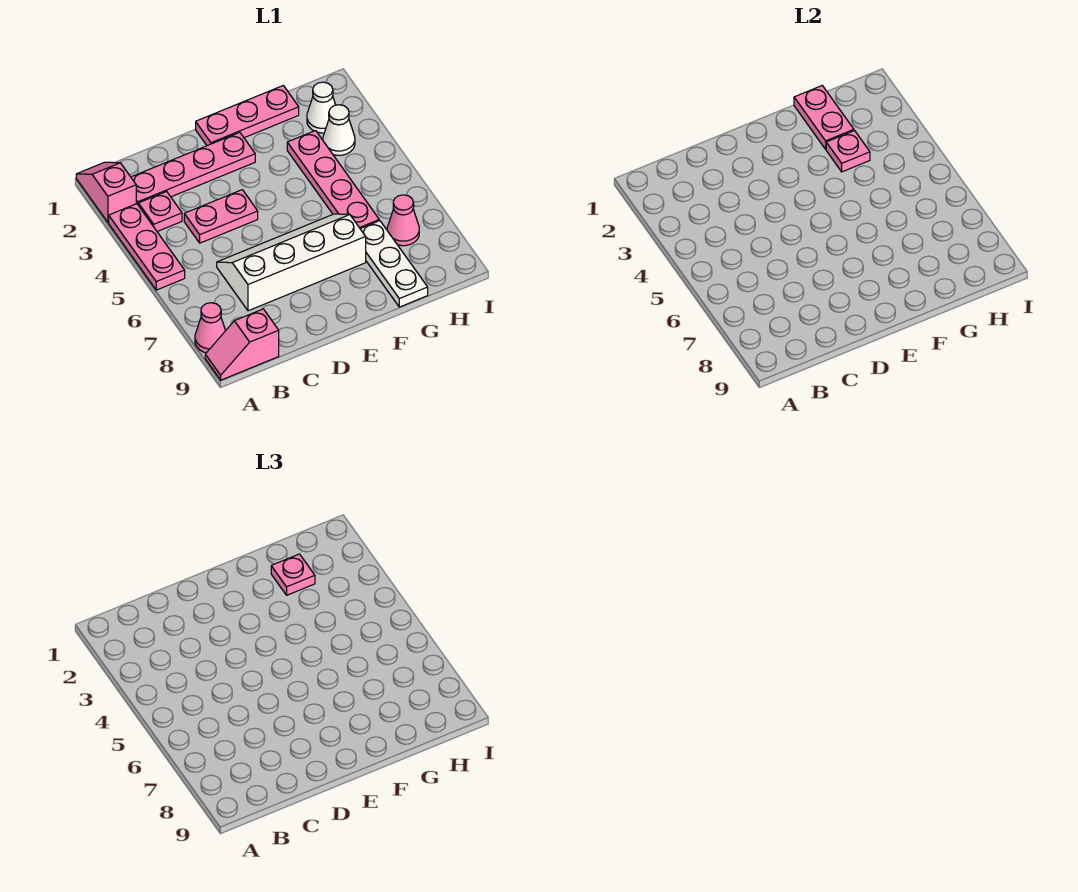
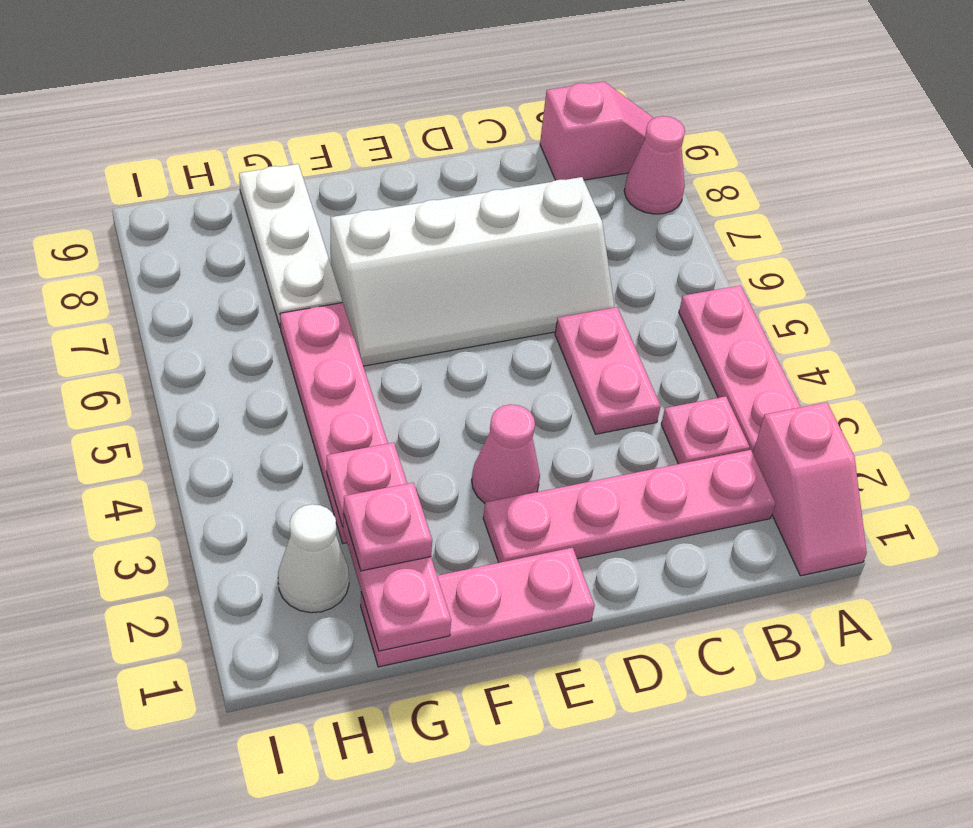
pink 1x2 plate [184,190,258,243] -> pink 1x2 plate turned to [555,307,661,434]
white 1x1 cone [323,105,355,155] -> none
pink 1x1 cone [387,195,419,246] -> pink 1x1 cone moved to [472,404,540,503]

